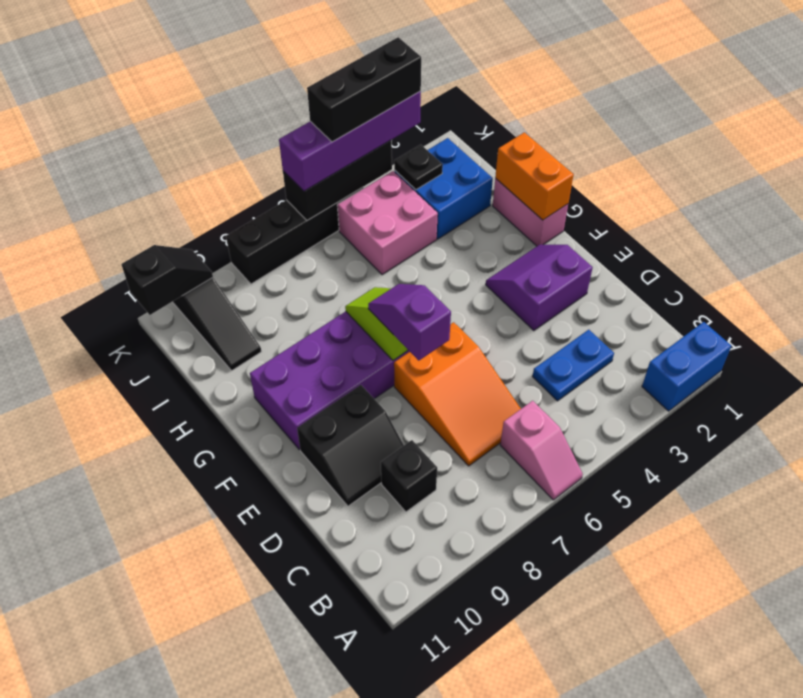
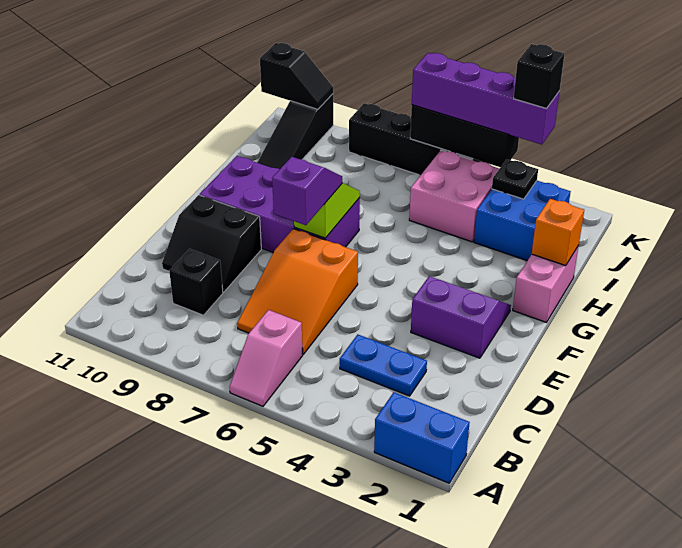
orange 1x2 brick [495,132,574,220] -> orange 1x1 brick [532,199,584,266]
black 1x3 brick [307,37,421,142] -> black 1x1 brick [514,44,564,109]

